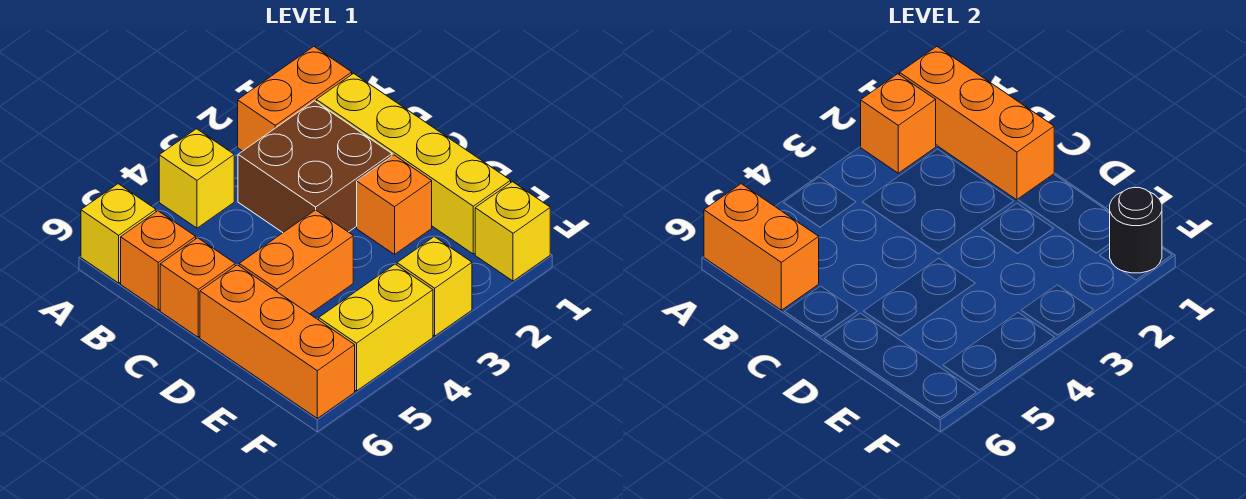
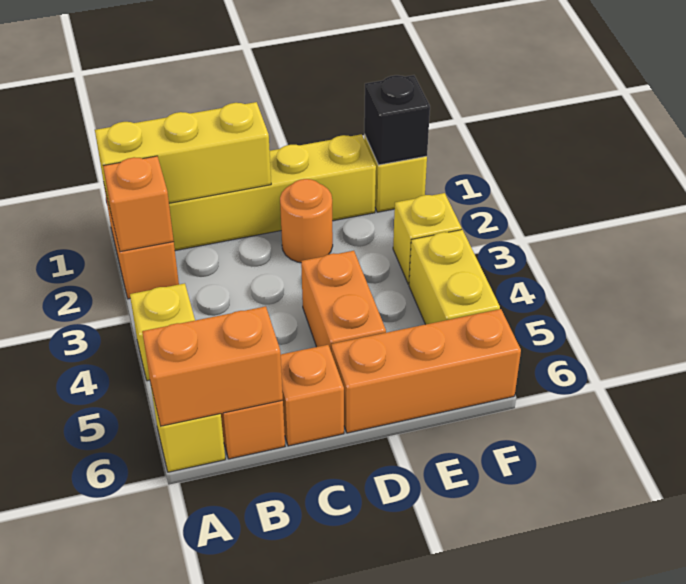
orange 1x3 brick [900,47,1054,200] -> yellow 1x3 brick [95,102,271,207]
brown 2x2 brick [238,101,392,233] -> none
orange 1x1 brick [357,155,432,254] -> orange 1x1 round brick [280,179,333,263]
black 1x1 round brick [1110,187,1162,273] -> black 1x1 brick [364,75,430,165]

